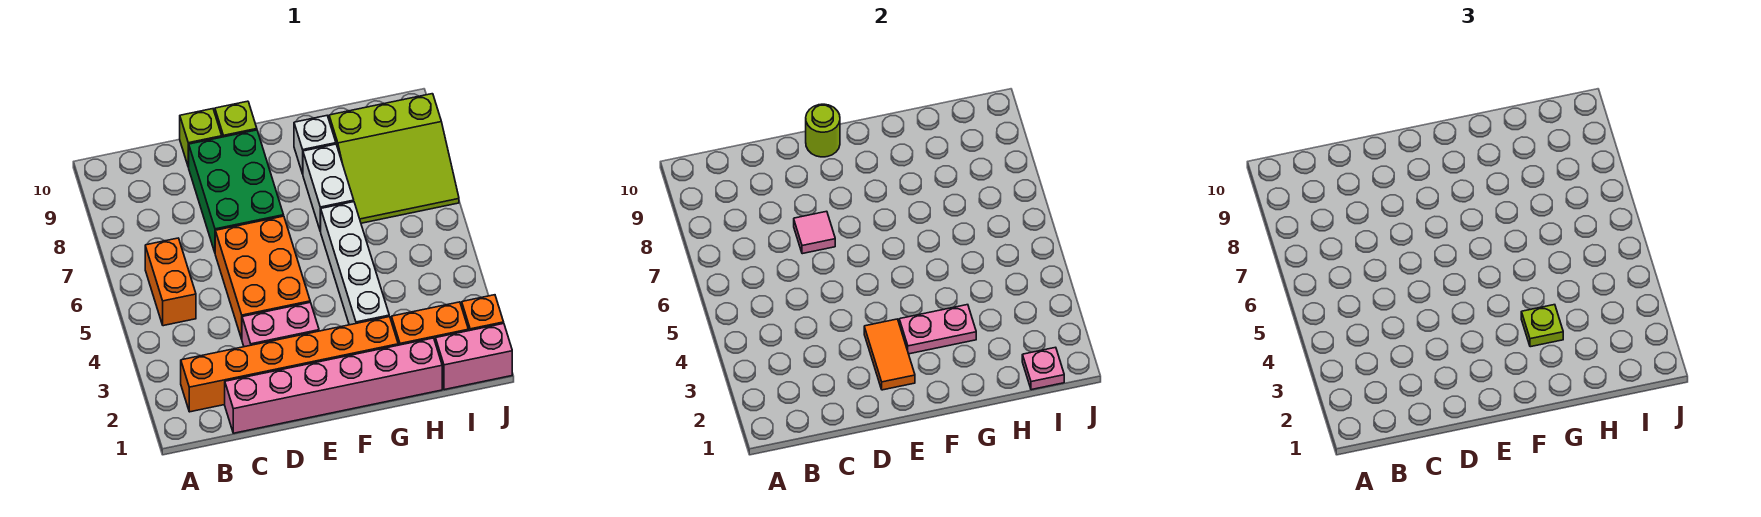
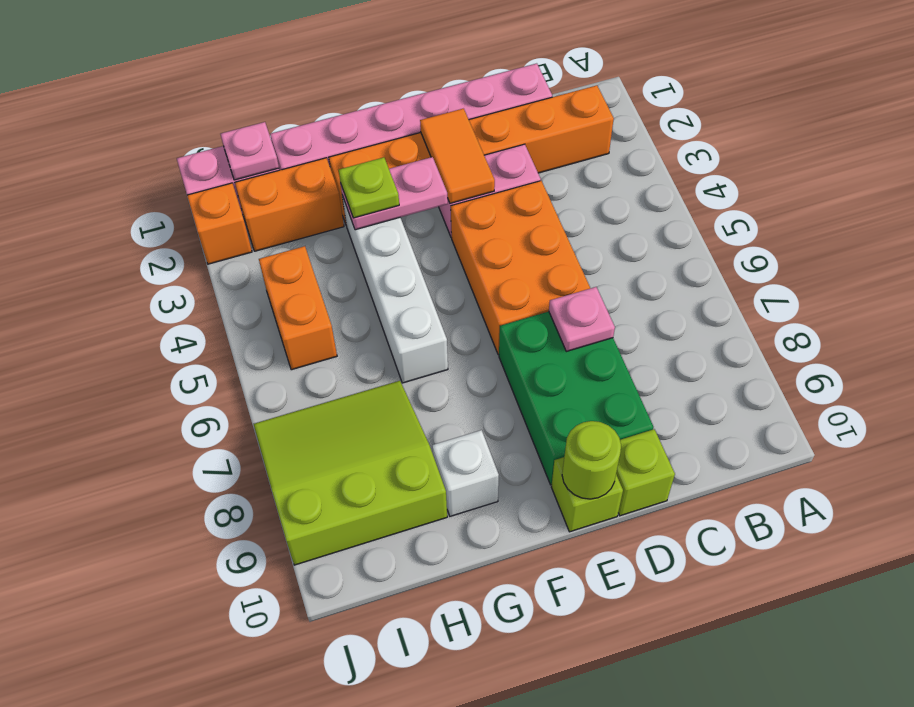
orange 1x2 brick [145,238,196,326] -> orange 1x2 brick moved to [259,246,337,370]
pink 1x1 tile [794,211,835,254] -> pink 1x1 plate [549,287,615,351]
white 1x2 brick [303,144,354,231] -> none

